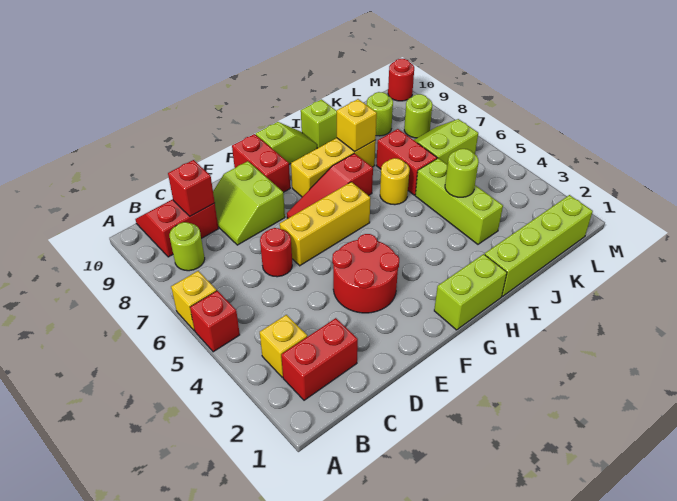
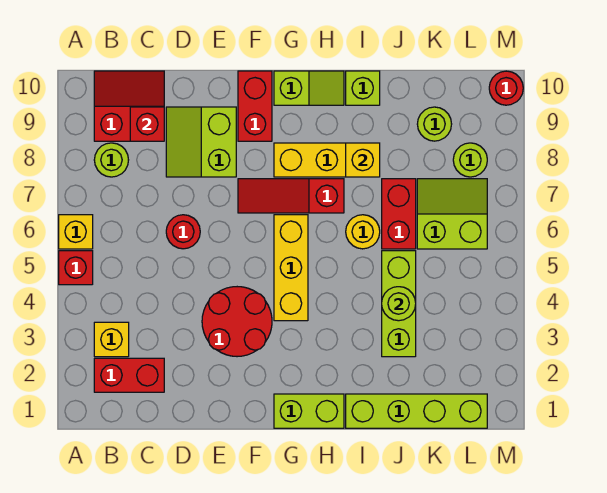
yellow 1x3 brick [280,182,370,266] -> yellow 1x3 brick turned to [274,215,308,321]

